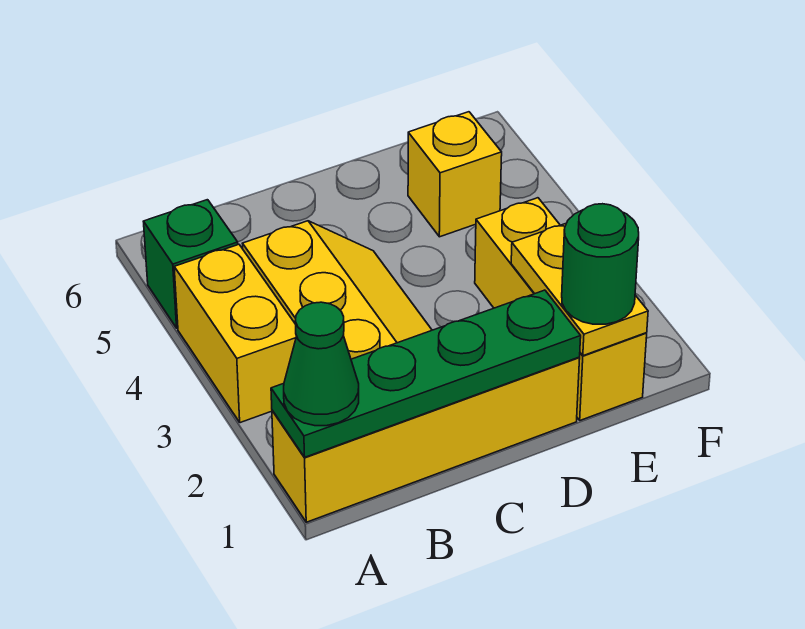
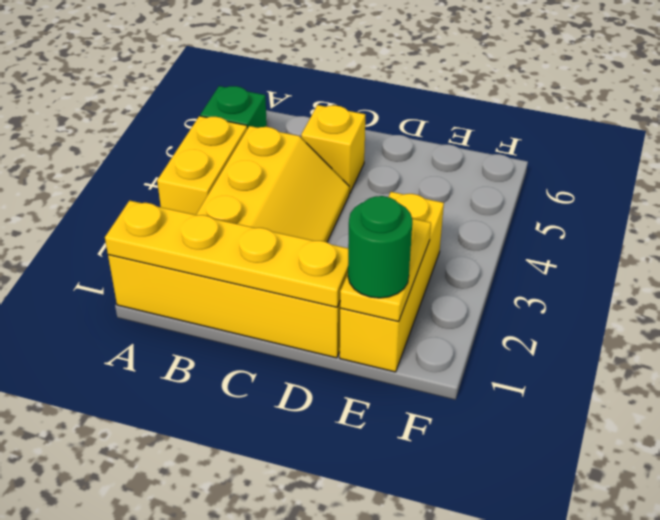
green 1x4 plate [271,290,581,457] -> yellow 1x4 plate [105,200,348,307]
green 1x1 cone [284,302,359,426] -> none
yellow 1x1 brick [408,112,502,237] -> yellow 1x1 brick moved to [301,105,365,194]

